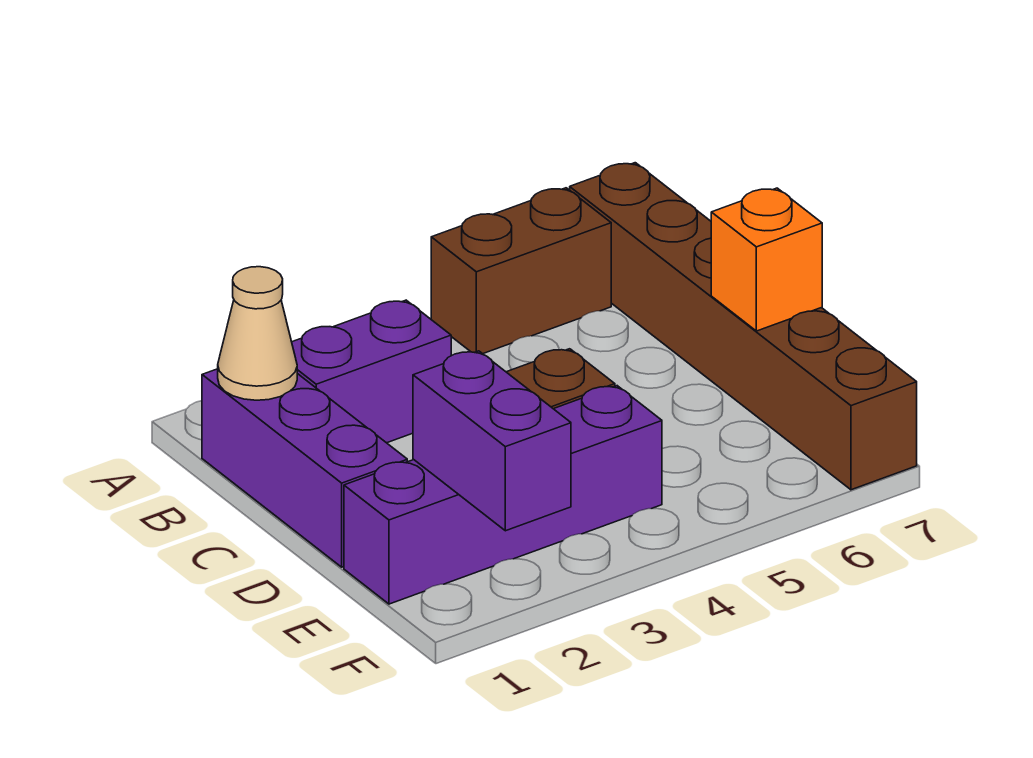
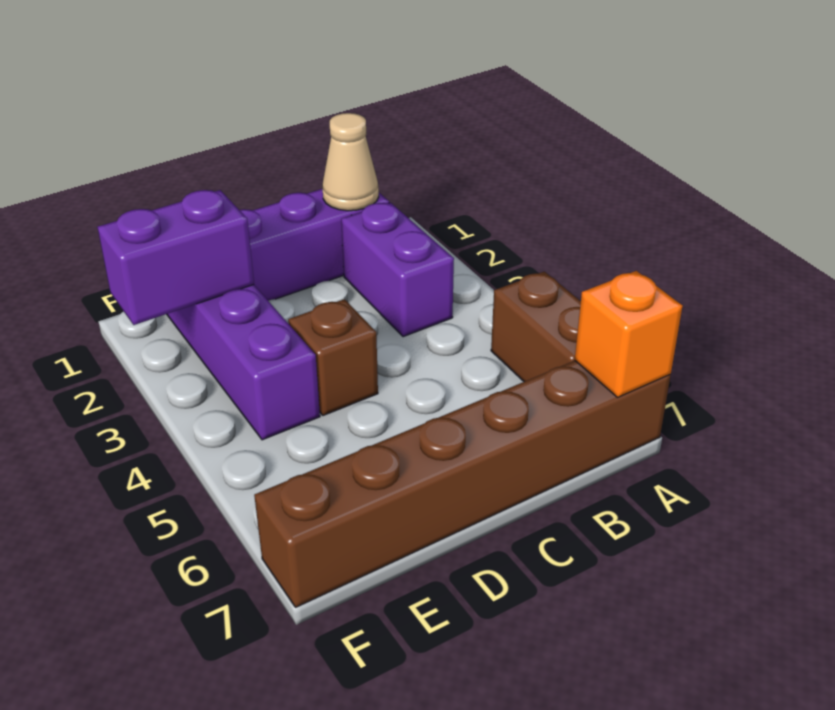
orange 1x1 brick [711,188,822,331] -> orange 1x1 brick moved to [575,271,683,397]

